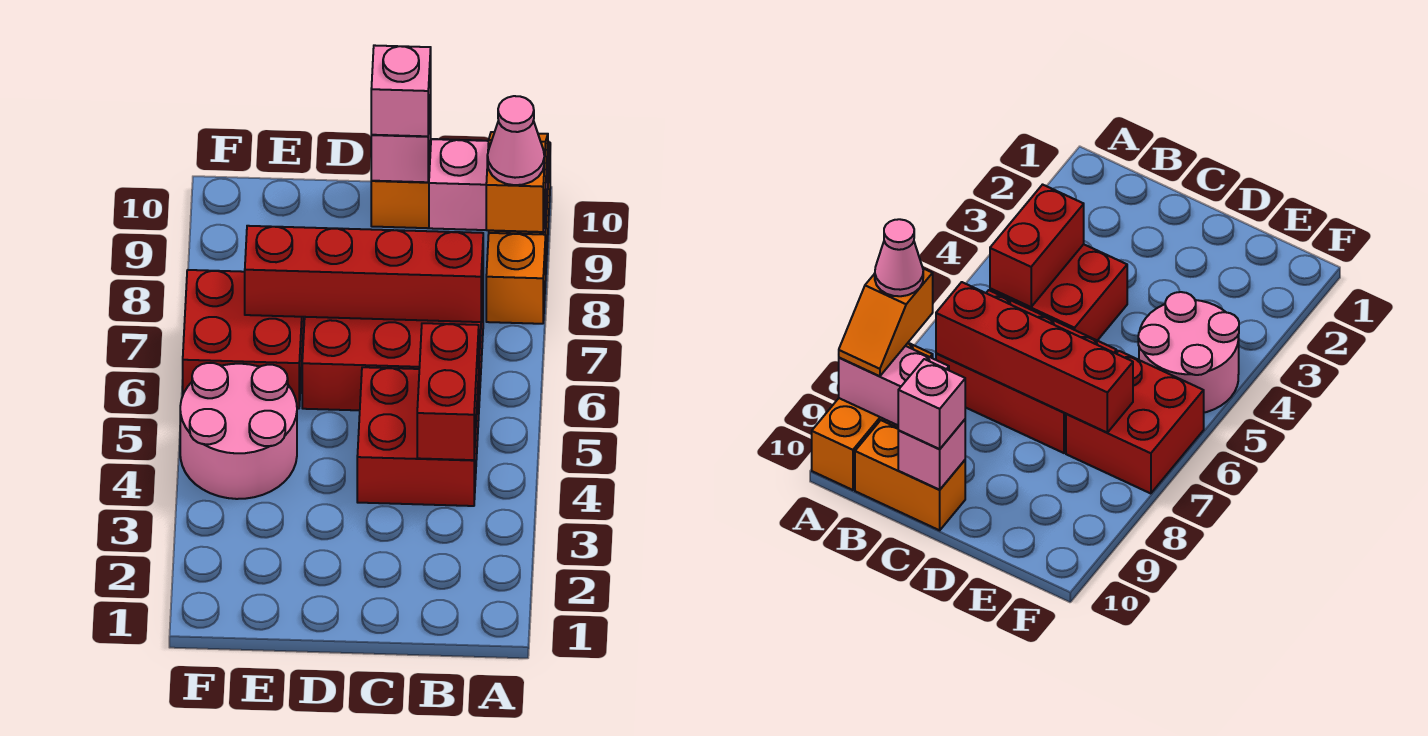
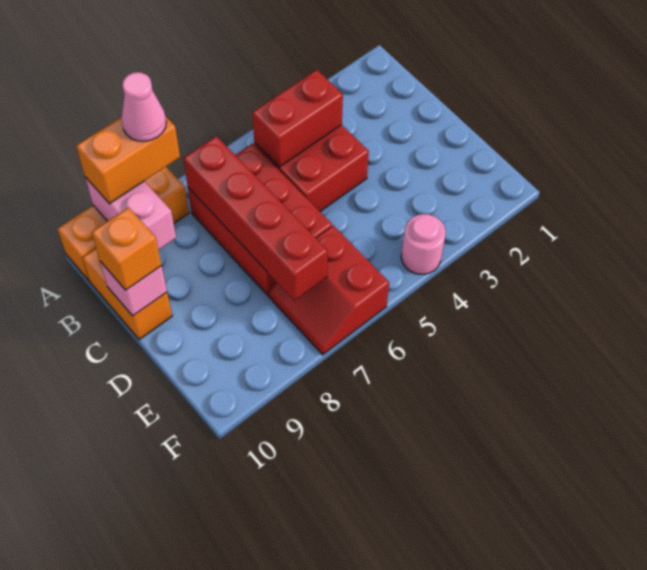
orange 1x2 slope [486,132,548,232] -> orange 1x2 brick [76,116,180,204]
pink 1x1 brick [371,45,431,136] -> orange 1x1 brick [92,207,162,290]
pink 2x2 round brick [180,363,297,499] -> pink 1x1 round brick [401,214,446,274]
red 2x2 brick [183,270,304,409] -> red 2x2 slope [269,226,389,355]

